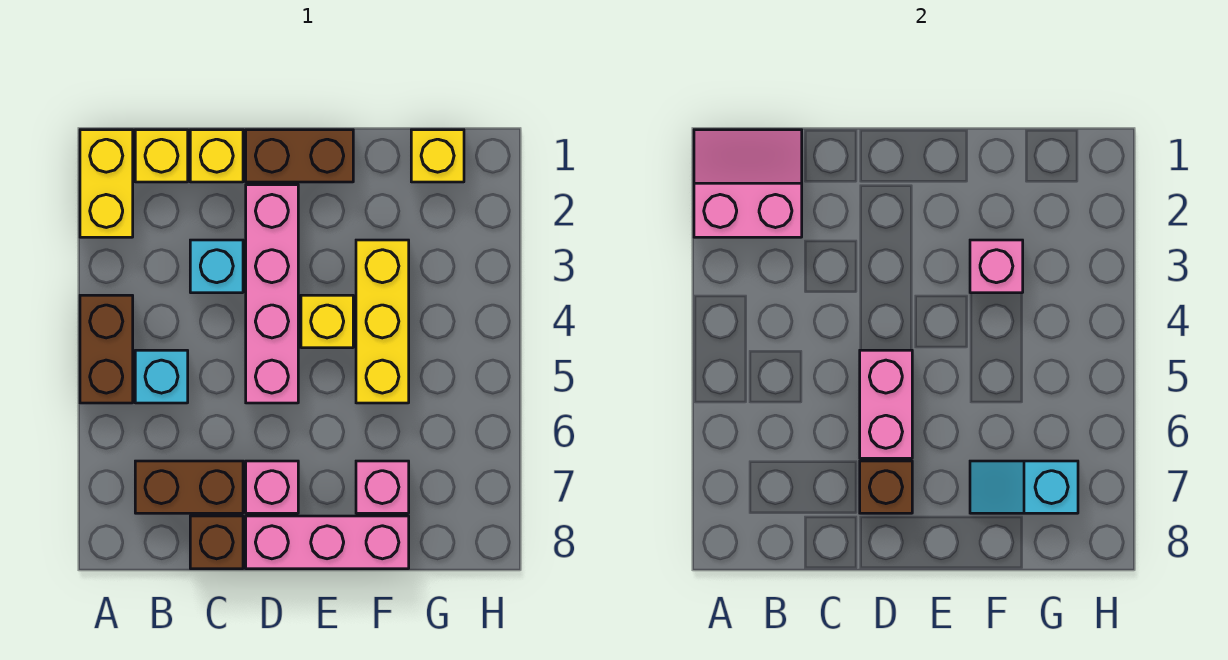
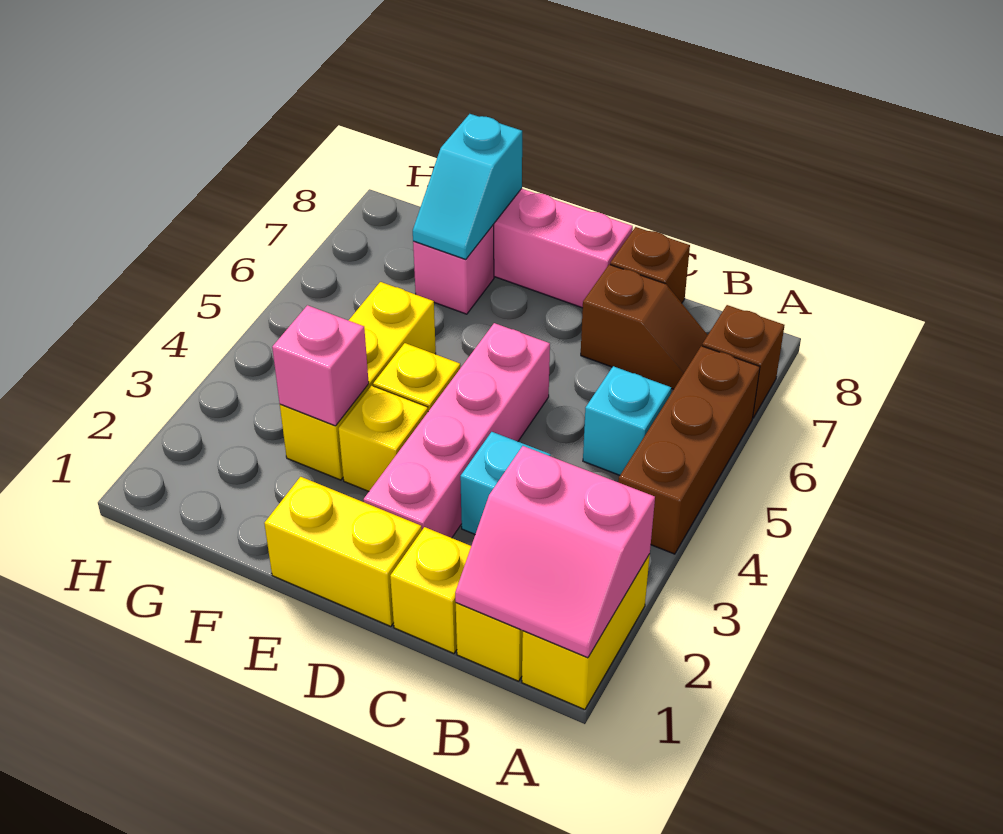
brown 1x2 brick [80,295,133,403] -> brown 1x3 brick [618,346,760,554]
brown 1x2 brick [135,461,243,513] -> brown 1x2 slope [581,264,708,389]
brown 1x2 brick [246,130,353,182] -> yellow 1x2 brick [264,477,422,626]
pink 1x2 brick [860,350,912,458] -> none
pink 1x1 brick [246,461,298,513] -> none
brown 1x1 brick [860,461,912,513] -> brown 1x1 brick moved to [702,305,784,418]
cyan 1x2 slope [970,461,1078,513] -> cyan 1x2 slope turned to [413,114,522,259]
yellow 1x1 brick [411,130,464,182] -> yellow 1x1 brick moved to [339,386,428,491]

